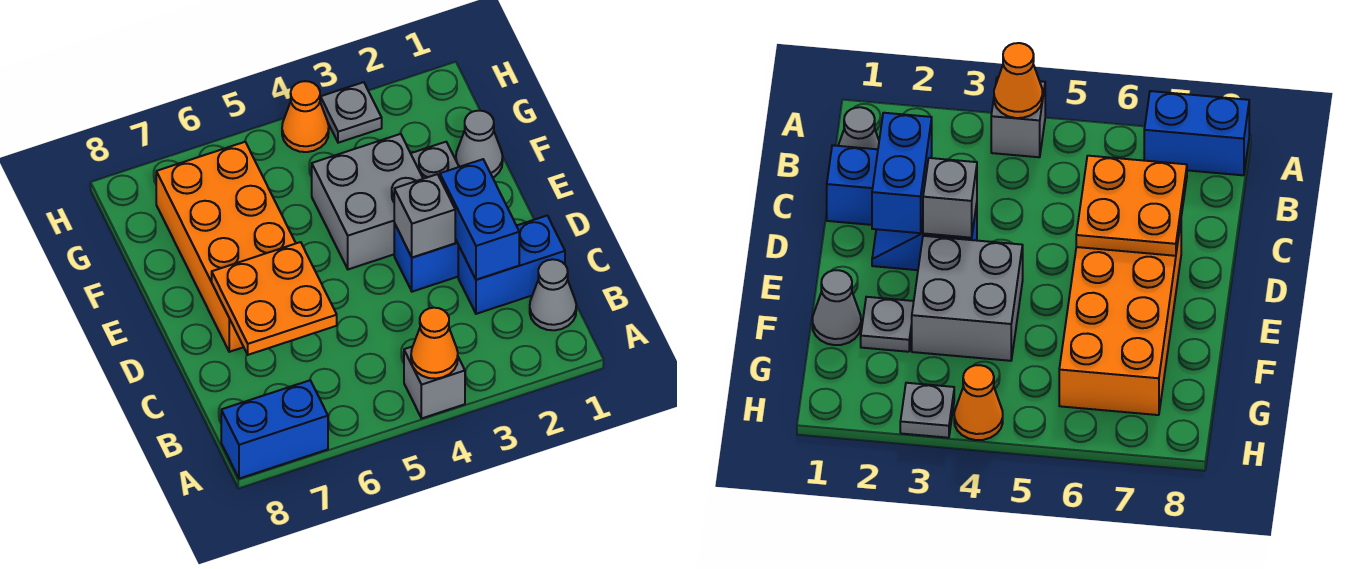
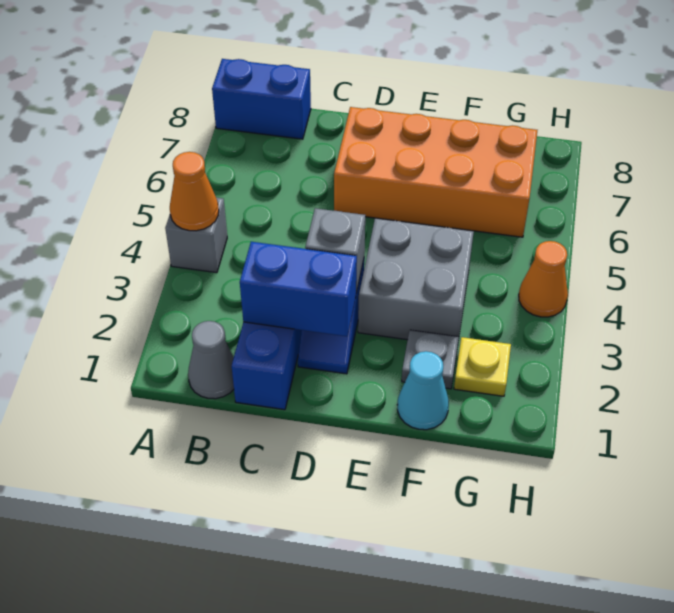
blue 1x2 brick [221,380,328,479] -> blue 1x2 brick turned to [212,59,311,139]
orange 2x2 plate [212,242,337,355] -> none
grey 1x1 cone [456,111,503,177] -> cyan 1x1 cone [397,351,449,430]
none -> yellow 1x1 plate [454,337,511,396]
grey 1x1 plate [321,82,382,143] -> none

